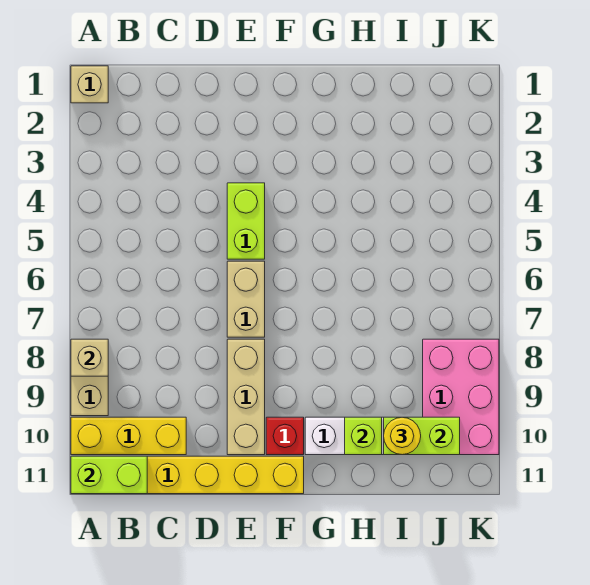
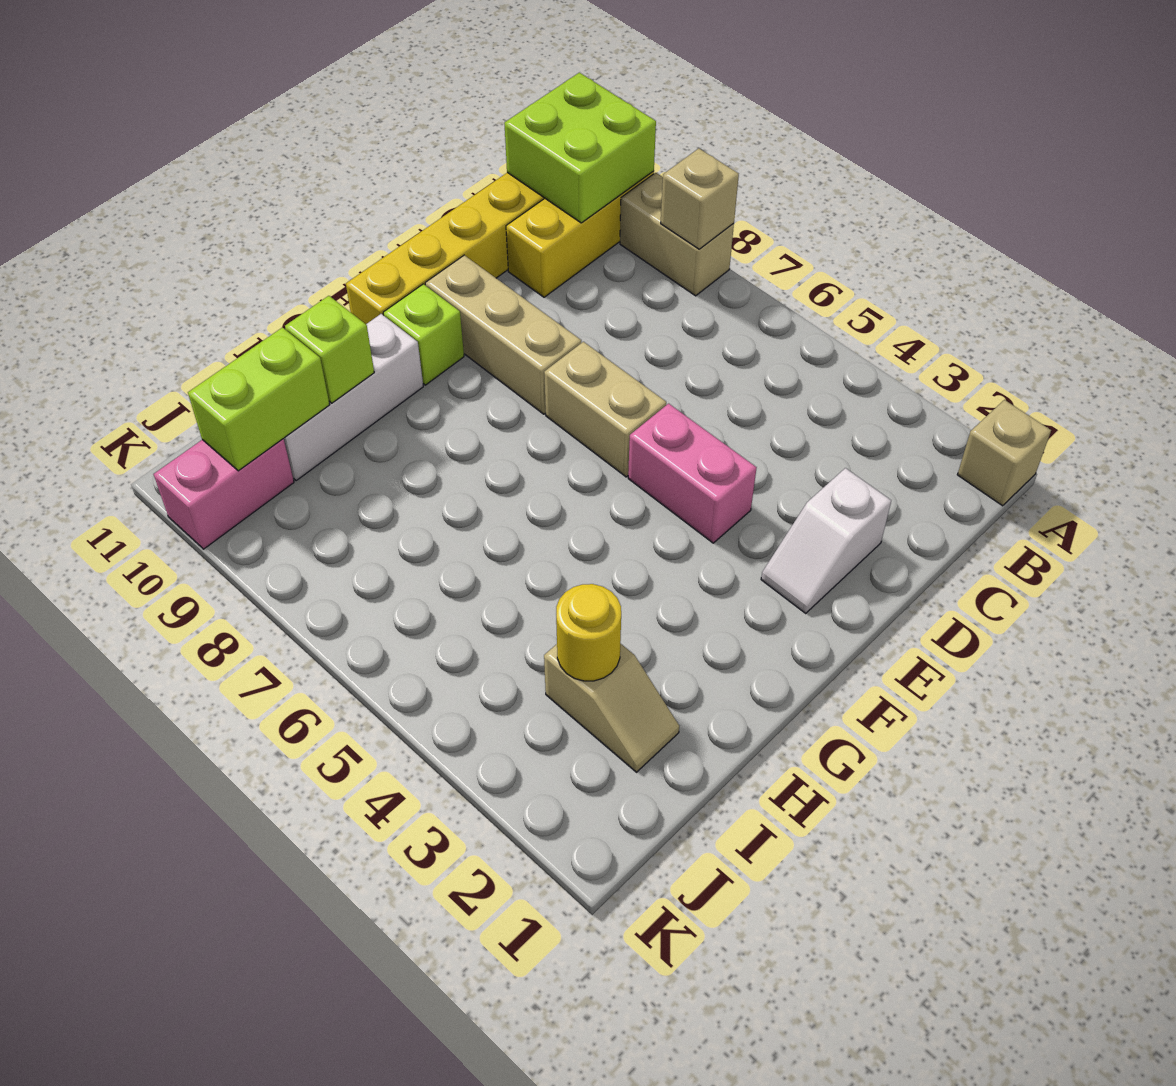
lime 1x2 brick [71,456,147,494] -> lime 2x2 brick [504,73,656,223]
none -> white 1x2 slope [761,468,891,613]
lime 1x2 brick [227,183,265,259] -> pink 1x2 brick [628,404,757,543]
red 1x1 brick [266,417,304,455] -> lime 1x1 brick [383,284,464,385]
none -> tan 1x2 slope [544,643,679,772]
yellow 1x1 round brick [384,417,421,455] -> yellow 1x1 round brick moved to [556,584,621,681]
pink 2x3 brick [423,339,499,455] -> pink 1x2 brick [154,439,294,549]

